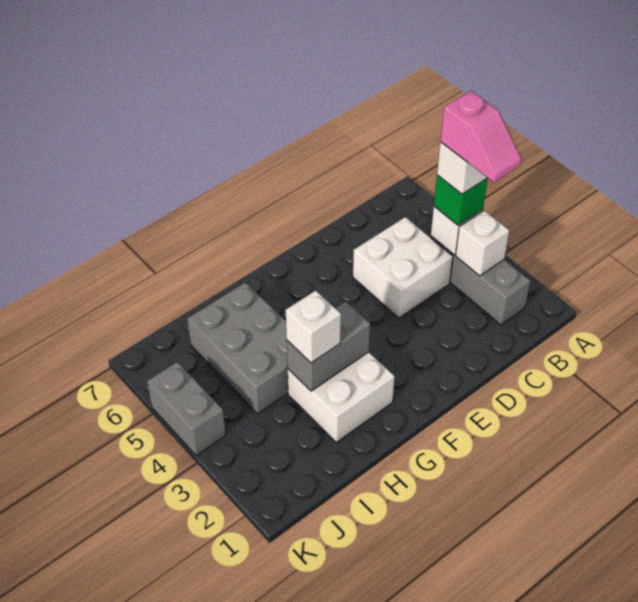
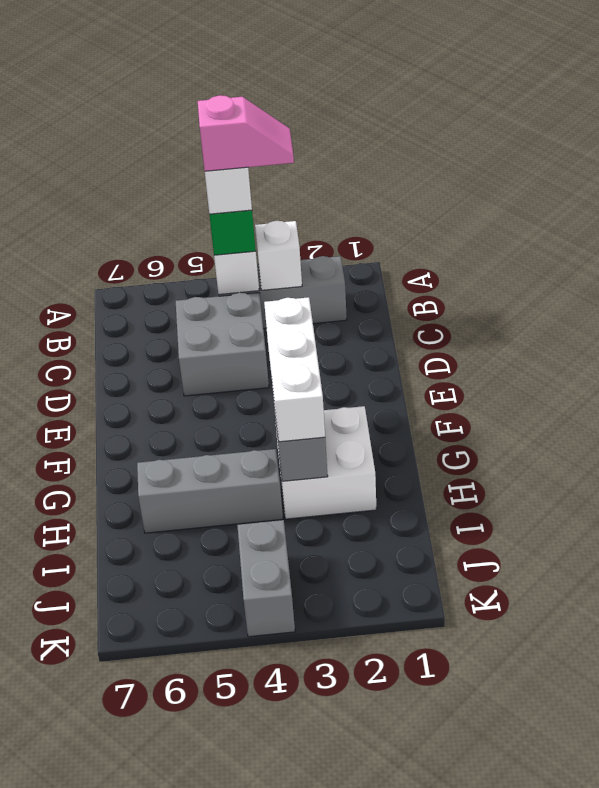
white 2x2 brick [353,217,453,318] -> grey 2x2 brick [176,293,269,396]
white 1x1 brick [286,290,341,363] -> white 1x3 brick [264,297,325,442]
grey 2x3 brick [187,283,288,414] -> grey 1x3 brick [137,449,283,533]
grey 1x2 brick [147,362,226,455] -> grey 1x2 brick turned to [237,520,295,637]

